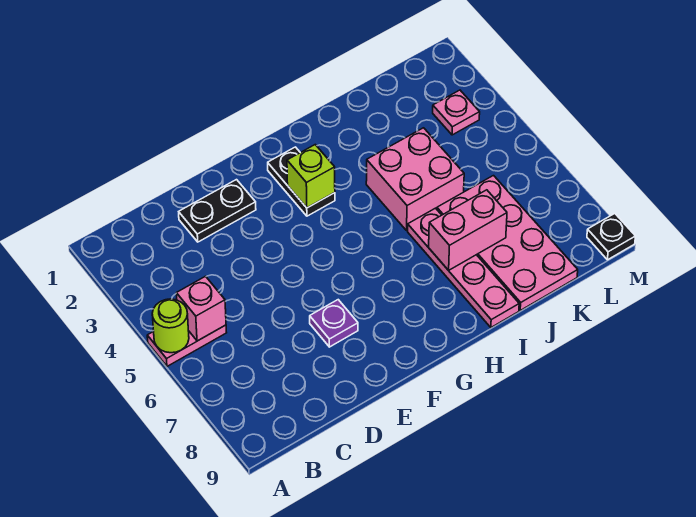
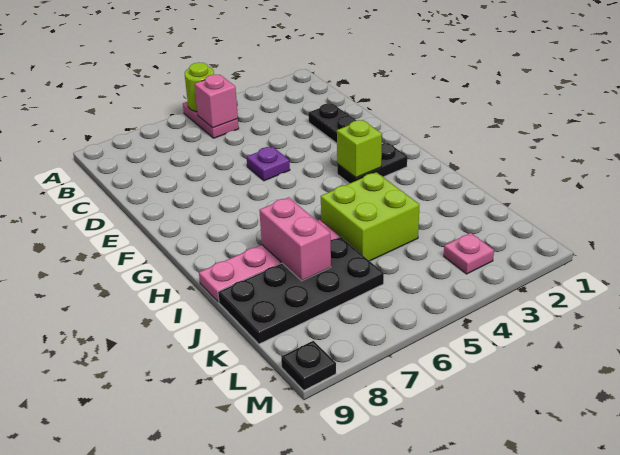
purple 1x1 plate [310,300,358,347] -> purple 1x1 plate moved to [247,146,290,181]
pink 2x2 brick [366,128,464,230] -> lime 2x2 brick [321,172,420,261]
pink 2x4 plate [437,176,578,310] -> black 2x4 plate [218,237,384,344]

